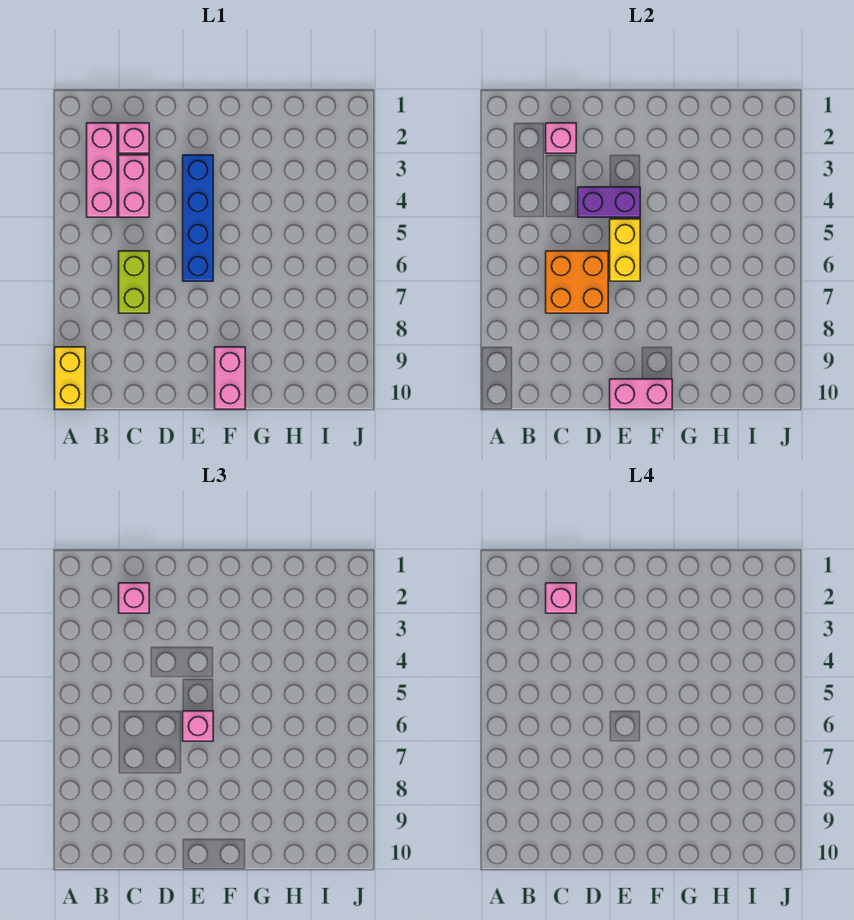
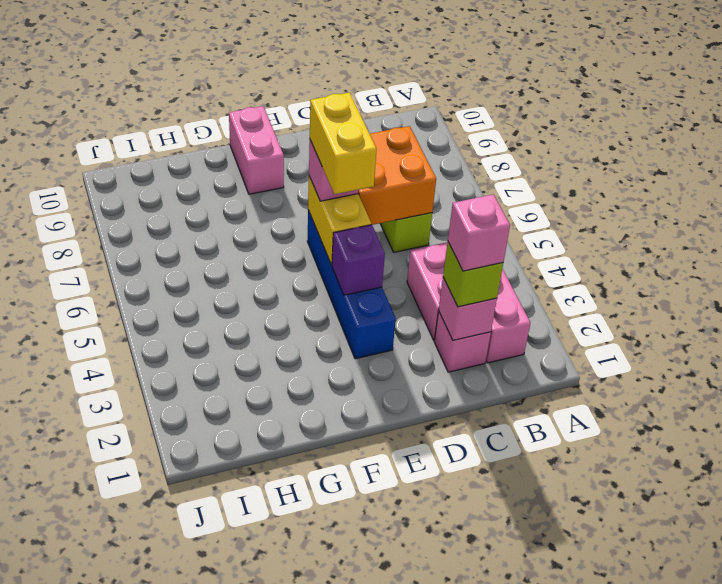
yellow 1x2 brick [55,347,85,409] -> yellow 1x2 brick moved to [310,93,377,194]
pink 1x1 brick [119,583,149,613] -> lime 1x1 brick [443,242,503,307]
purple 1x2 brick [578,187,640,217] -> purple 1x1 brick [332,225,385,295]
pink 1x2 brick [610,379,672,409] -> none

